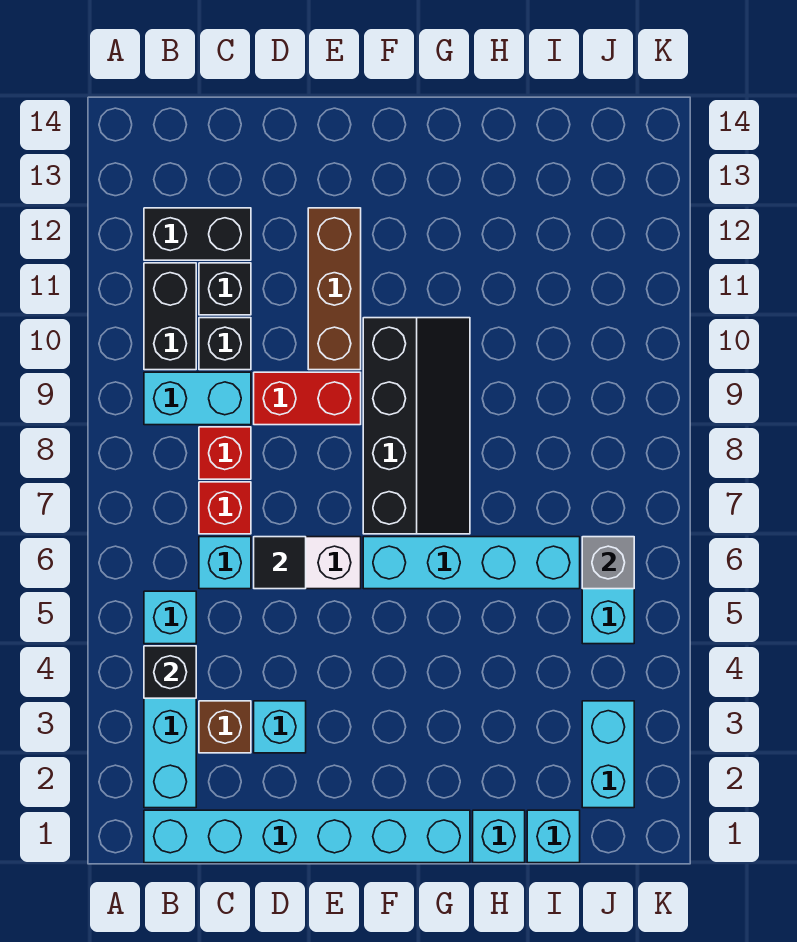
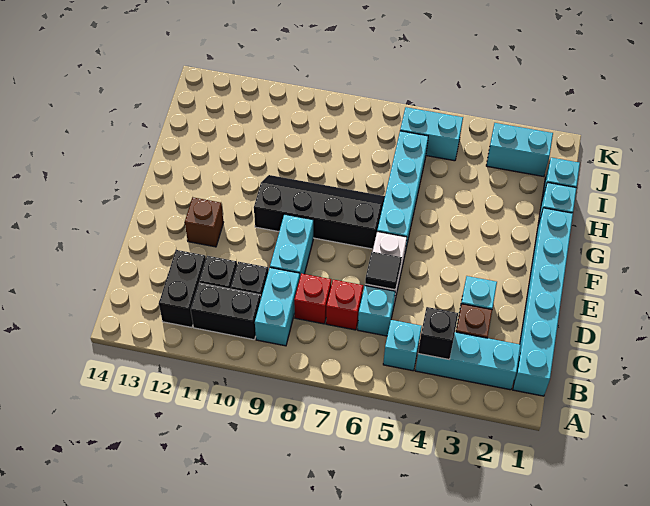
red 1x2 brick [254,372,361,425] -> cyan 1x2 brick [270,214,313,276]
brown 1x3 brick [308,208,361,370] -> brown 1x1 brick [185,197,224,247]
grey 1x1 brick [582,537,634,589] -> none

